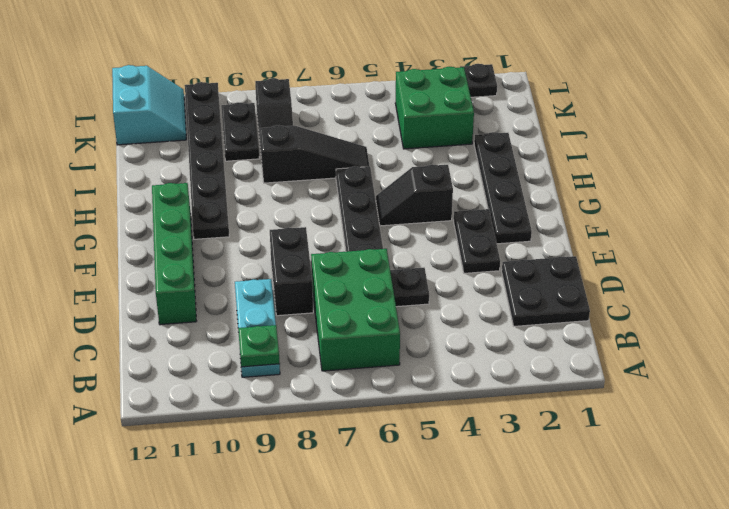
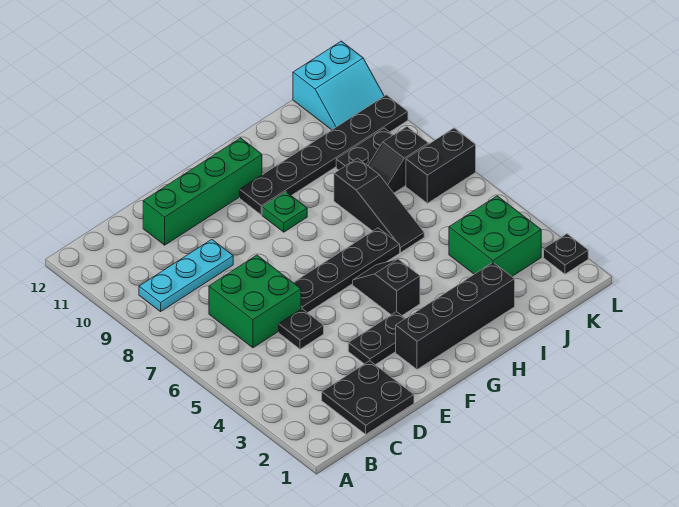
green 2x3 brick [311,249,400,371] -> green 2x2 brick [209,255,301,348]
green 1x1 plate [238,325,280,367] -> green 1x1 plate moved to [262,192,307,232]
black 1x2 brick [270,227,313,316] -> black 1x2 brick moved to [406,128,476,203]
black 1x4 plate [474,132,532,244] -> black 1x4 brick [396,263,515,369]

